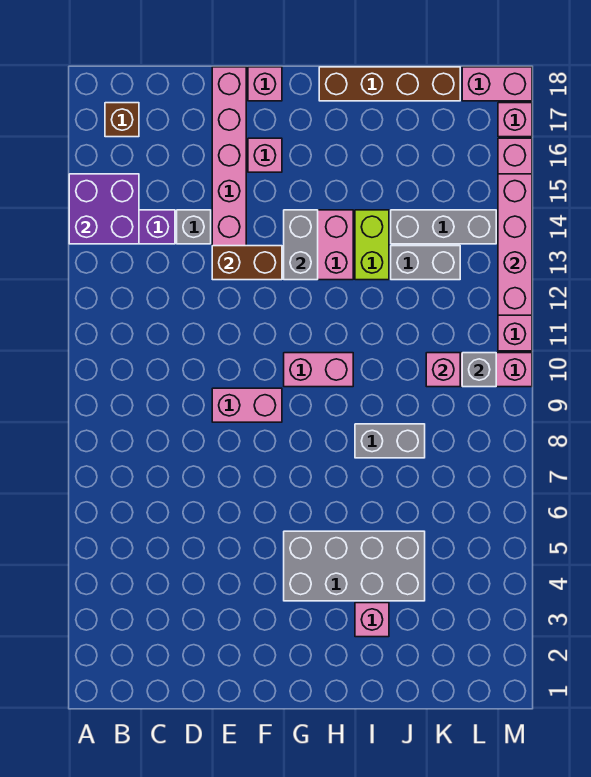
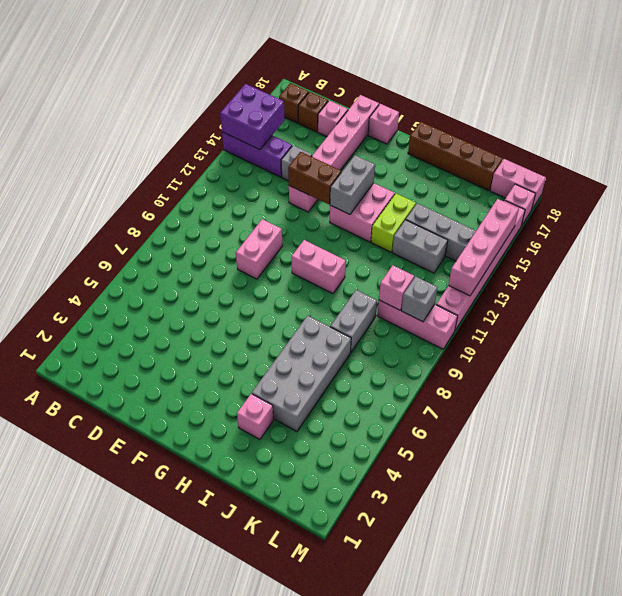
none -> brown 1x1 brick [298,92,328,132]
pink 1x2 brick [212,388,282,422] -> pink 1x2 brick turned to [236,219,282,279]
pink 1x1 brick [248,138,282,172] -> pink 1x1 brick moved to [318,100,348,137]
grey 2x4 brick [284,531,425,601] -> grey 2x4 brick turned to [252,316,351,431]
grey 1x2 brick [355,424,425,458] -> grey 1x2 brick turned to [330,290,377,353]

